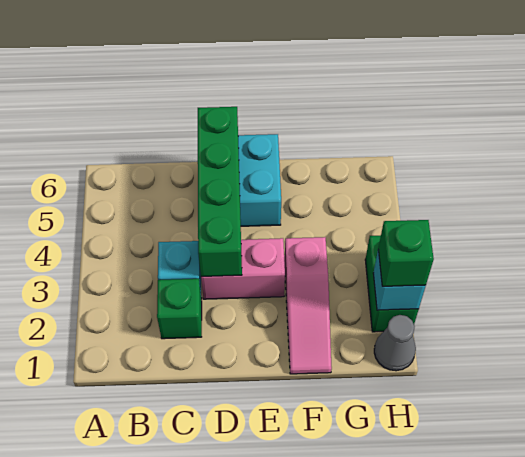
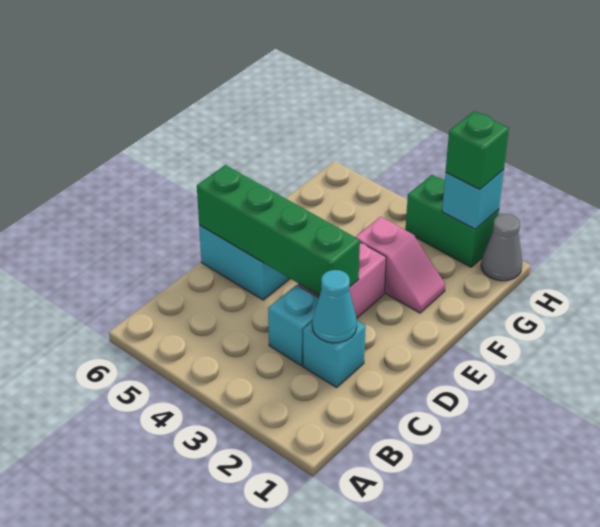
green 1x1 brick [157,279,202,339] -> cyan 1x1 brick [303,321,366,388]
none -> cyan 1x1 cone [312,270,357,343]
pink 1x3 slope [284,237,332,374] -> pink 1x2 slope [355,217,445,313]

